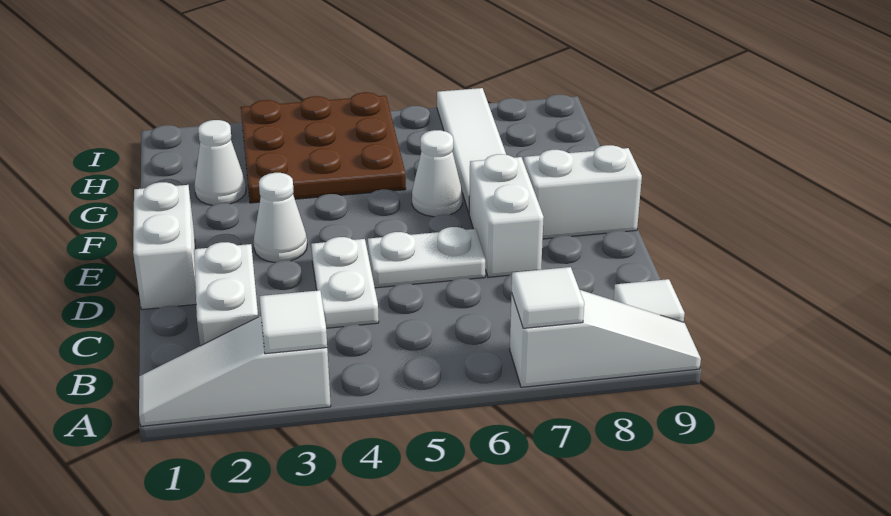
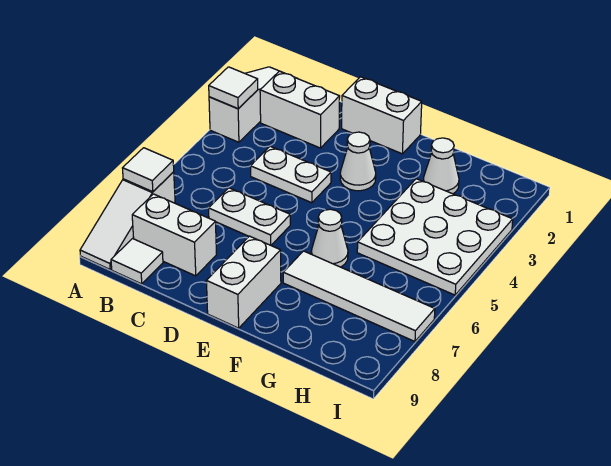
white 1x2 plate [368,227,485,288] -> white 1x2 plate turned to [209,188,290,245]
white 1x2 brick [469,154,544,277] -> white 1x2 brick moved to [132,194,217,276]
brown 3x3 plate [241,92,406,203] -> white 3x3 plate [357,179,513,295]

